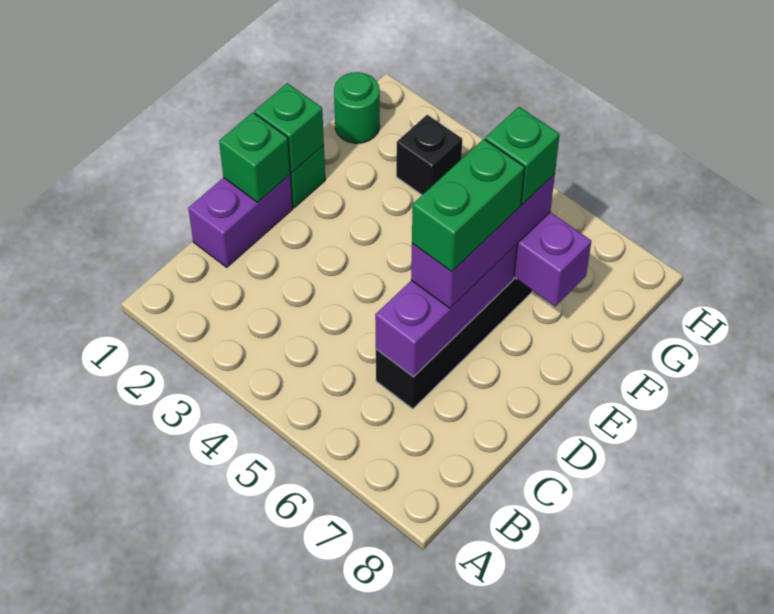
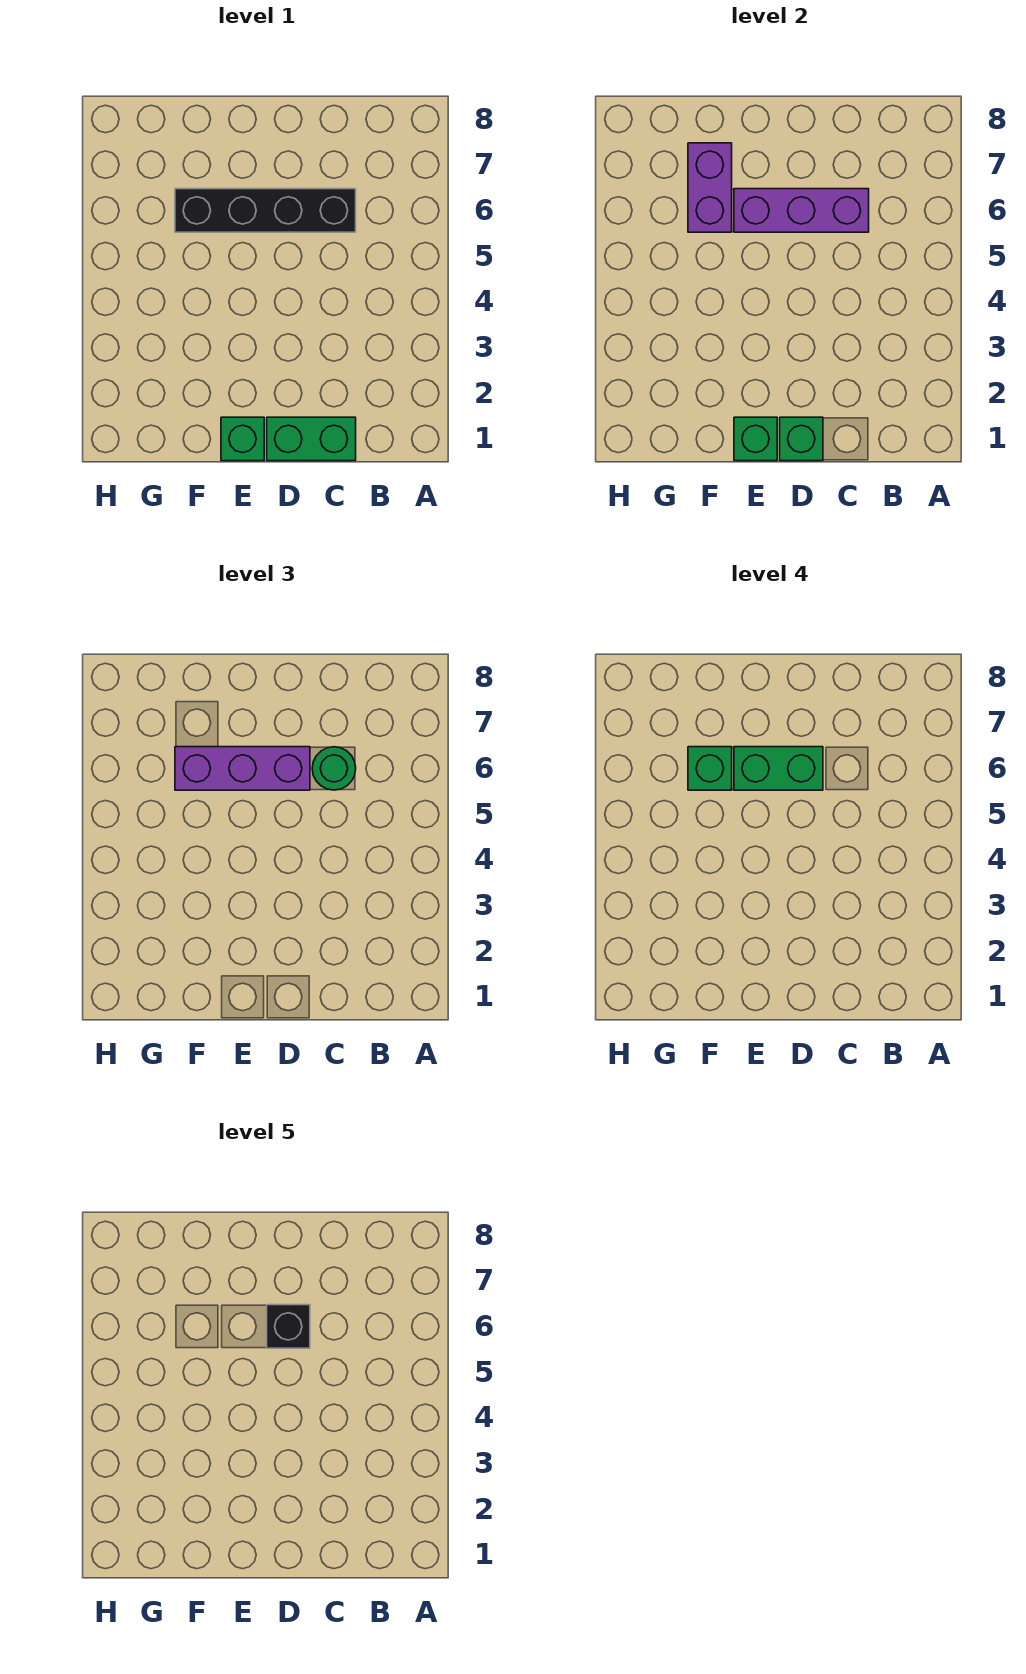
purple 1x2 brick [188,175,293,267] -> green 1x2 brick [267,417,356,461]
green 1x1 round brick [334,72,380,143] -> green 1x1 round brick moved to [312,747,356,790]
black 1x1 brick [396,115,462,195] -> black 1x1 brick moved to [267,1305,310,1348]

